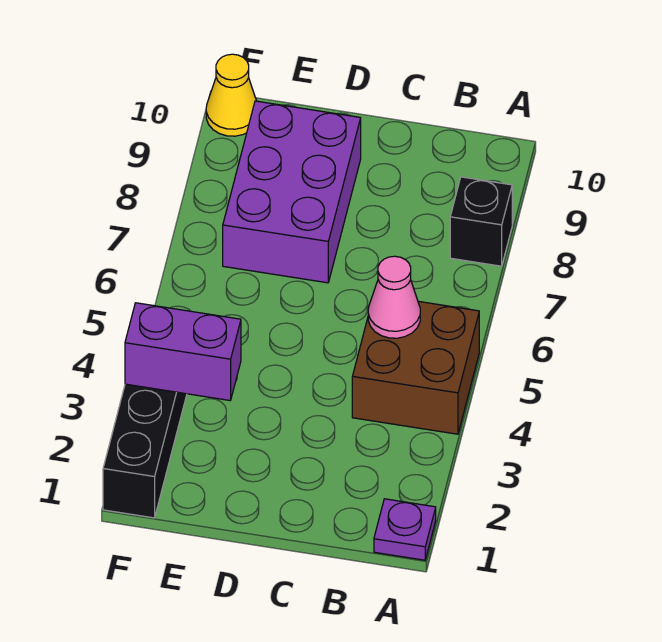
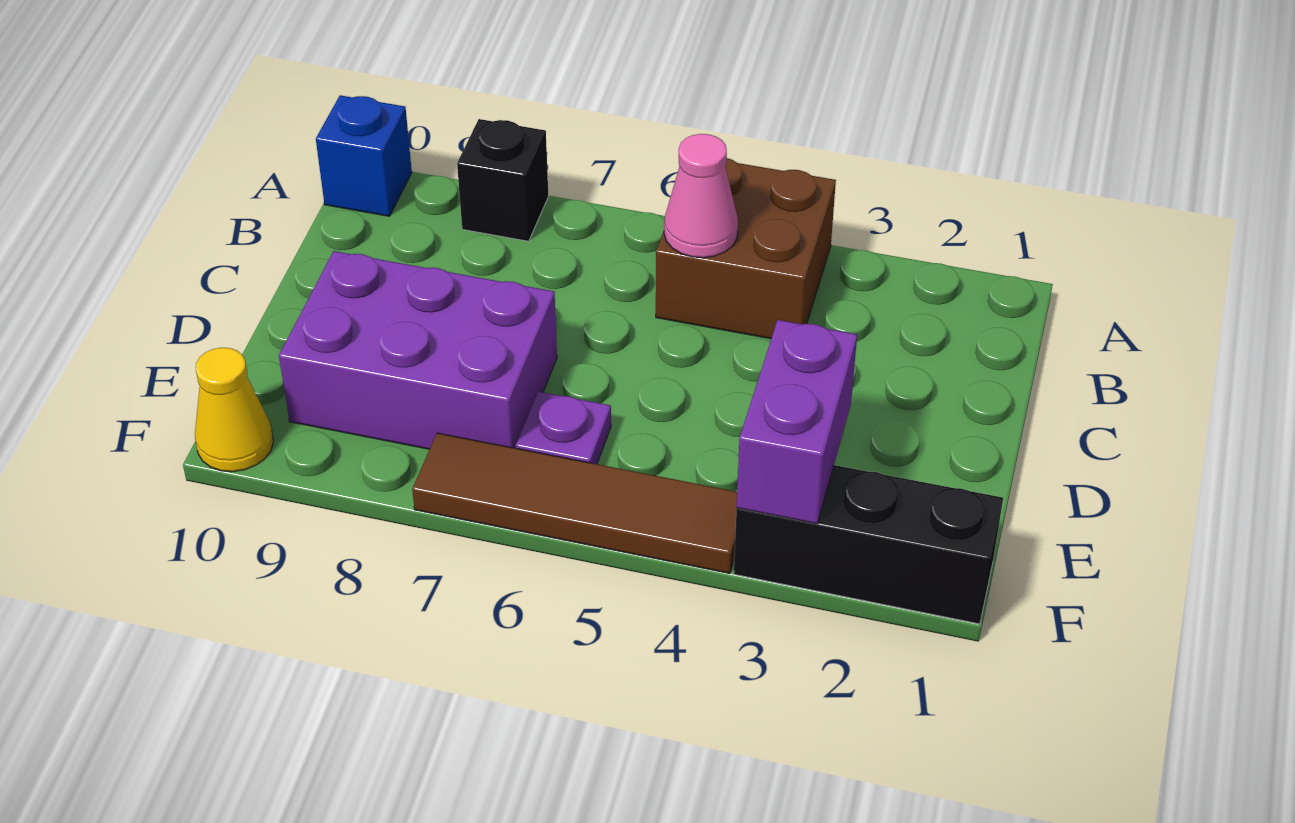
purple 1x1 plate [374,499,436,560] -> purple 1x1 plate moved to [516,392,611,464]
none -> blue 1x1 brick [316,95,412,216]
none -> brown 1x4 tile [412,433,737,573]

